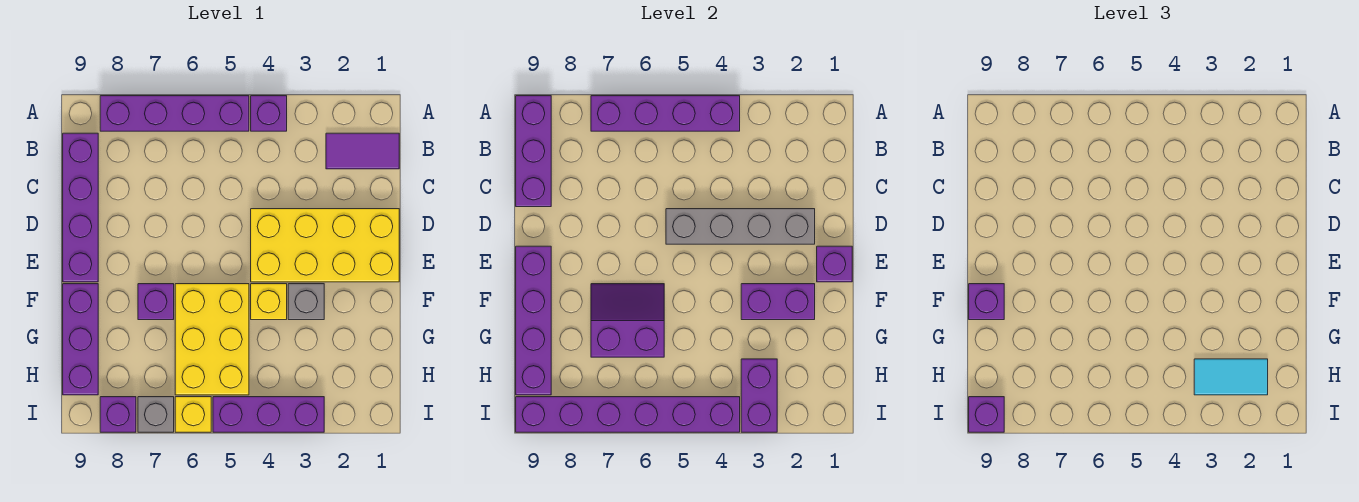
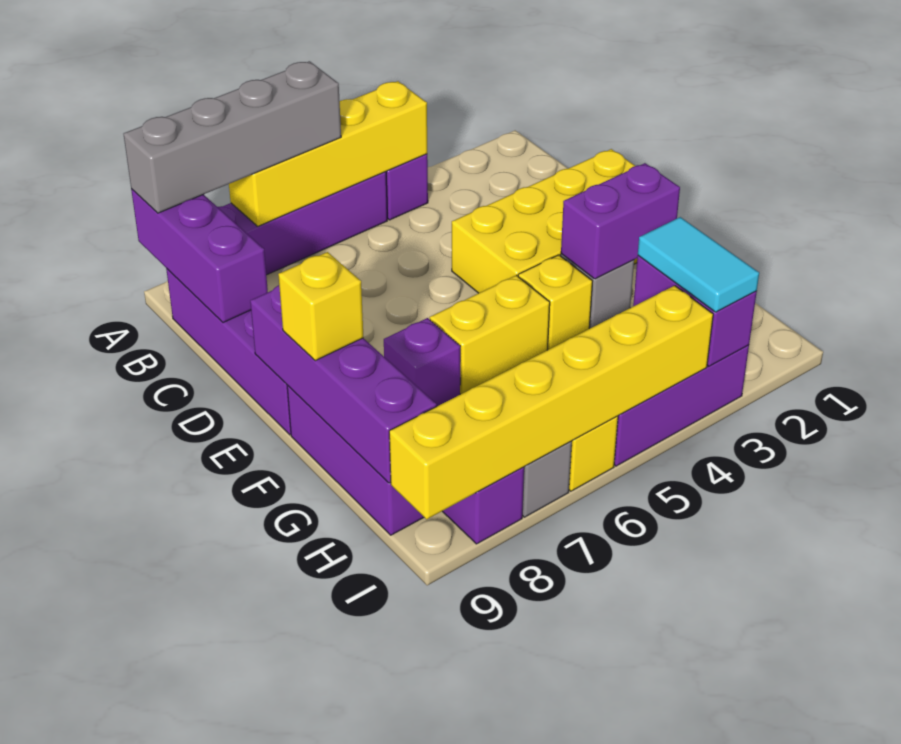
purple 1x4 brick [591,96,740,131] -> yellow 1x4 brick [229,81,427,226]
purple 1x2 tile [326,133,399,169] -> none
grey 1x4 brick [666,209,815,244] -> grey 1x4 brick moved to [124,61,341,213]
purple 1x1 brick [817,246,852,282] -> none
yellow 2x3 brick [175,284,249,395] -> yellow 1x2 brick [430,275,550,394]
purple 2x2 slope [591,284,664,357] -> none
purple 1x1 brick [969,284,1004,320] -> yellow 1x1 brick [278,252,363,361]
cyan 1x2 tile [1194,359,1268,395] -> cyan 1x2 tile turned to [638,217,759,312]
purple 1x6 brick [516,397,740,432] -> yellow 1x6 brick [389,286,713,519]
purple 1x1 brick [969,397,1004,432] -> none

